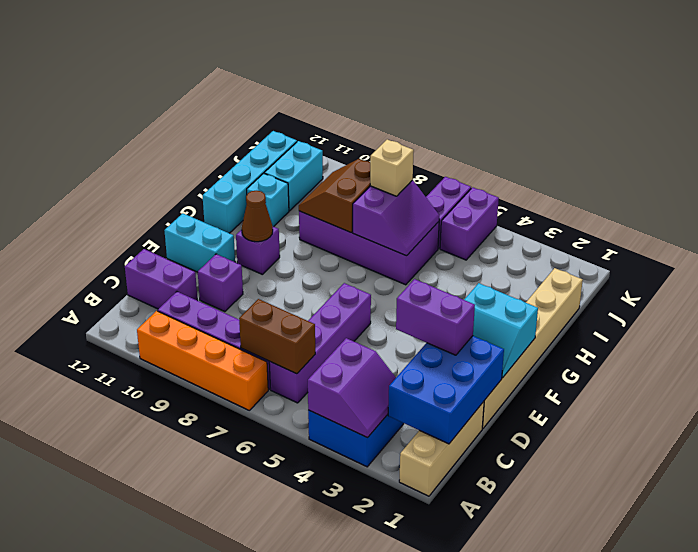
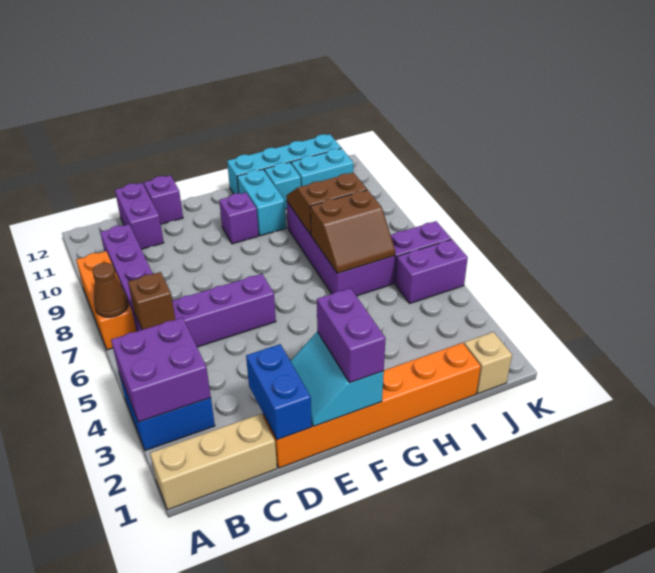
purple 2x2 slope [308,338,396,438] -> purple 2x2 brick [111,318,211,422]
orange 1x4 brick [137,311,268,410] -> orange 1x3 brick [76,251,136,350]
blue 2x3 brick [388,336,504,444] -> blue 1x2 brick [246,344,312,440]
brown 1x2 brick [239,299,315,374] -> brown 1x1 brick [128,272,175,330]
tan 1x6 brick [482,268,583,429] -> orange 1x6 brick [263,343,481,468]
purple 1x2 brick [396,279,475,355] -> purple 1x2 brick moved to [317,288,386,383]
purple 1x1 brick [198,254,243,312] -> purple 1x1 brick moved to [144,175,183,224]
cyan 1x2 brick [164,213,235,272] -> cyan 1x2 brick moved to [237,169,286,236]
brown 1x1 cone [241,191,273,242] -> brown 1x1 cone moved to [93,263,128,317]
purple 2x2 slope [353,180,439,256] -> brown 2x2 slope [310,190,395,273]
tan 1x1 brick [370,139,414,196] -> tan 1x1 brick moved to [464,332,512,394]

